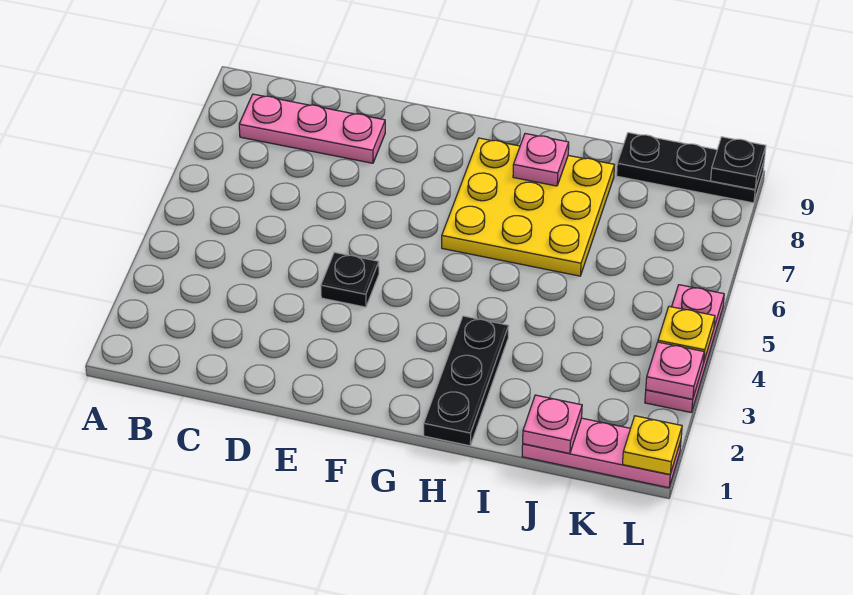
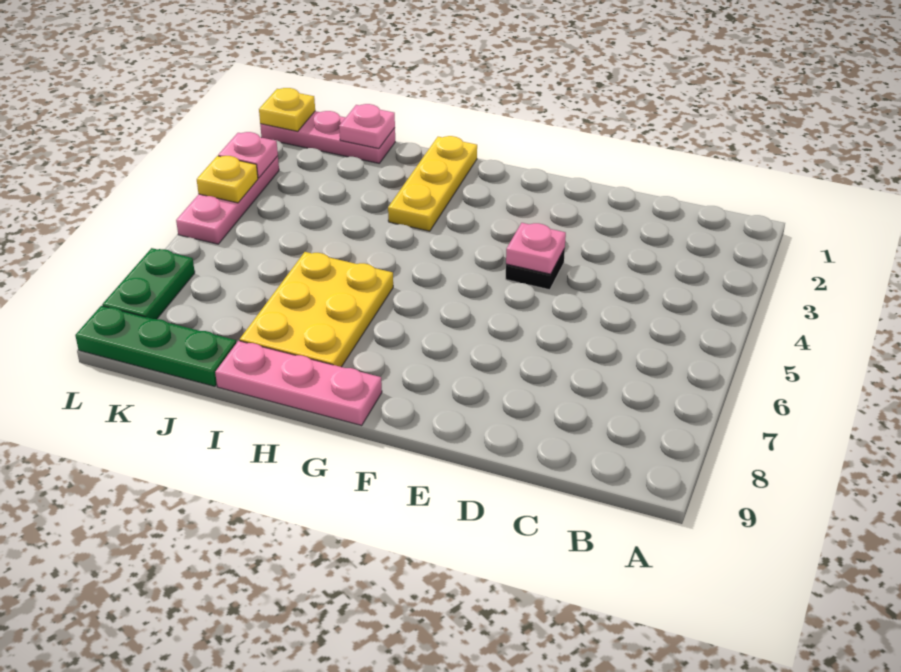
pink 1x3 plate [239,94,385,163] -> pink 1x3 plate moved to [215,341,382,425]
yellow 3x3 plate [442,138,614,276] -> yellow 2x3 plate [240,252,393,367]
black 1x3 plate [424,316,509,446] -> yellow 1x3 plate [388,136,477,231]
pink 1x1 plate [513,134,569,186] -> pink 1x1 plate moved to [506,223,566,274]
black 1x3 plate [617,133,764,203] -> green 1x3 plate [75,306,236,386]
none -> green 1x2 plate [102,248,195,319]
black 1x1 plate [711,137,766,190] -> none

